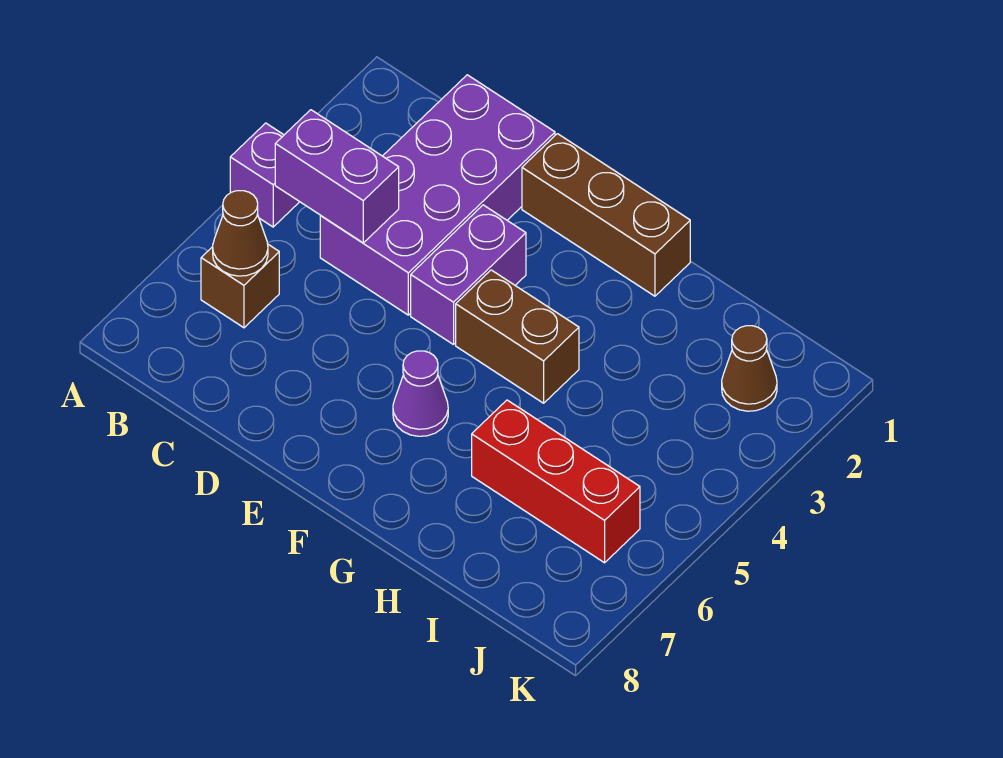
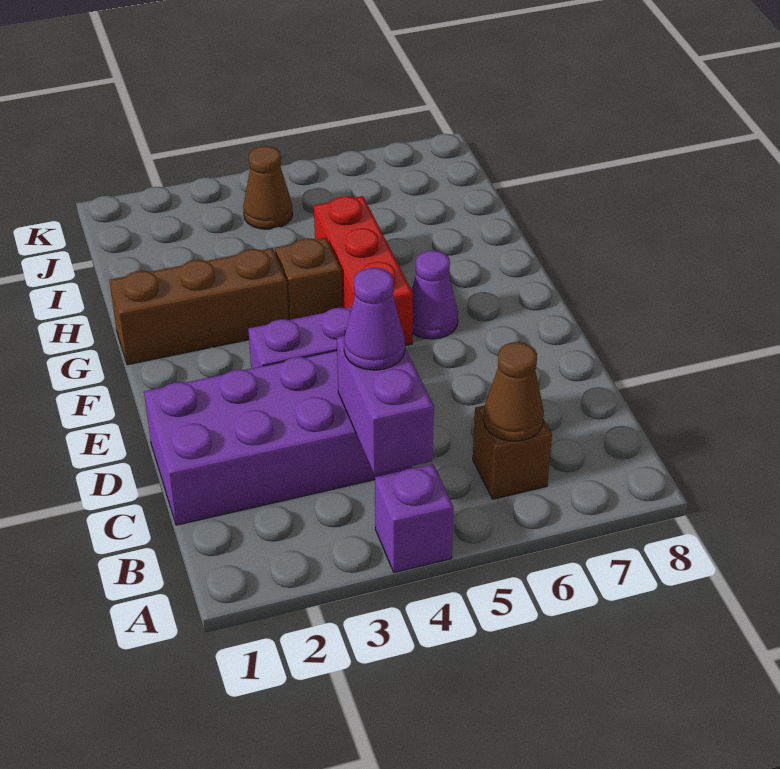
none -> purple 1x1 cone [344,268,405,370]
brown 1x3 brick [522,134,690,296] -> brown 1x3 brick turned to [109,248,289,365]
brown 1x2 brick [456,270,579,403] -> brown 1x1 brick [275,238,342,320]
red 1x3 brick [472,400,640,563] -> red 1x3 brick moved to [314,196,413,346]
brown 1x1 cone [722,326,777,411] -> brown 1x1 cone moved to [243,146,293,229]

